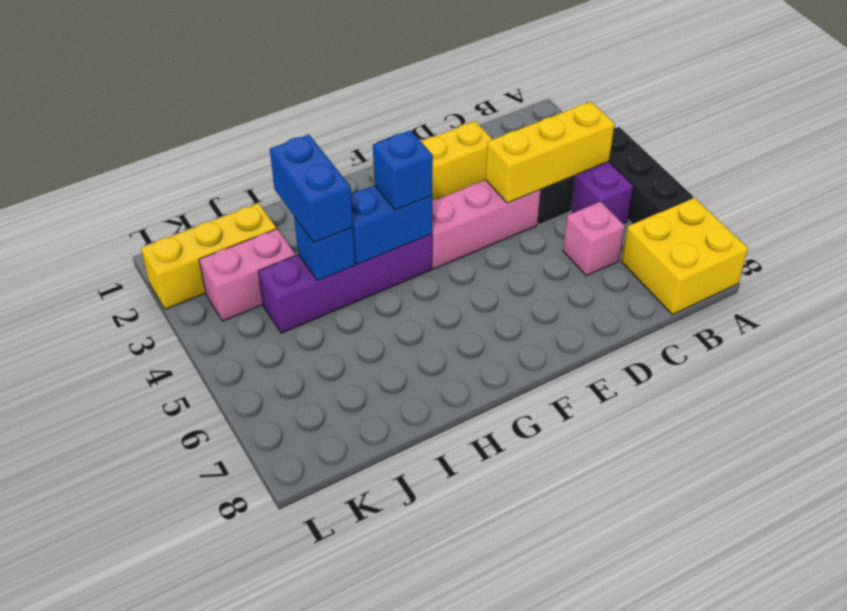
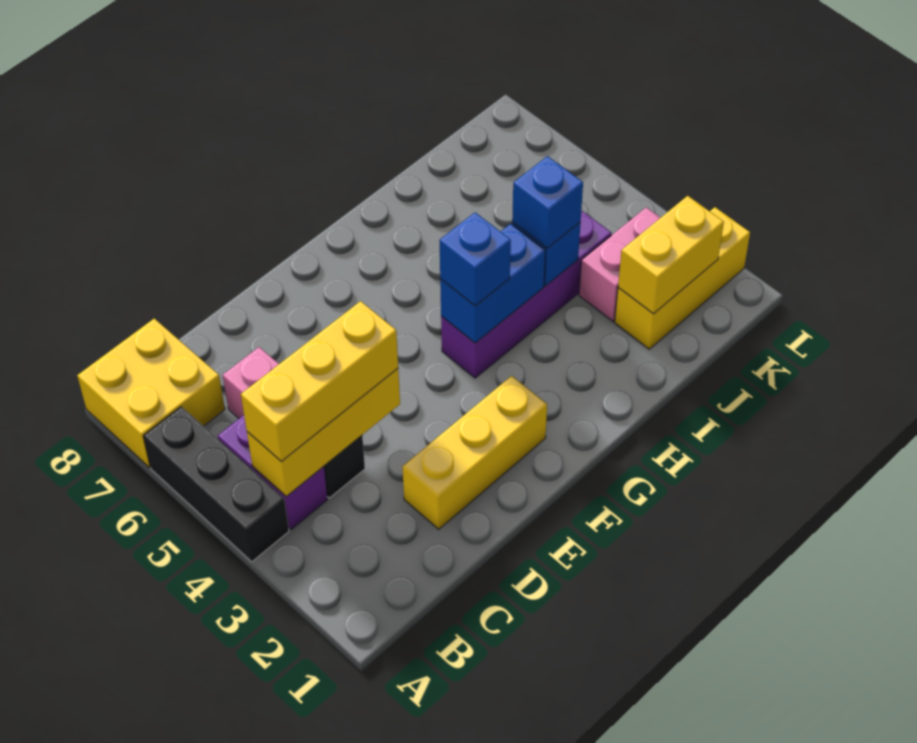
none -> yellow 1x3 brick [241,301,398,462]
pink 1x3 brick [432,180,541,269] -> none
blue 1x2 brick [270,135,353,242] -> blue 1x1 brick [512,156,583,248]
none -> yellow 1x2 brick [618,196,724,314]

